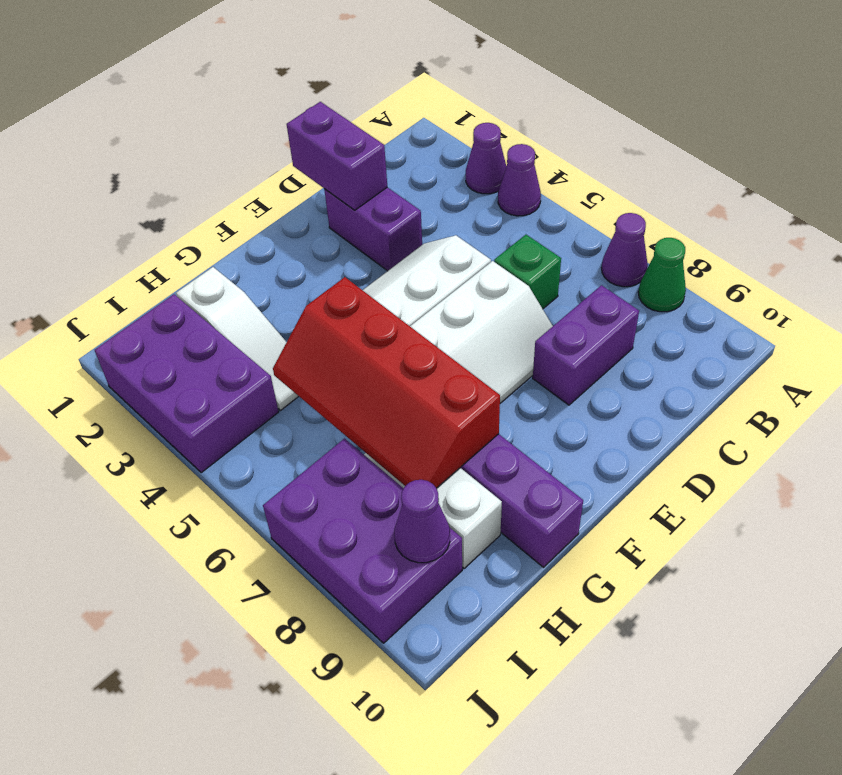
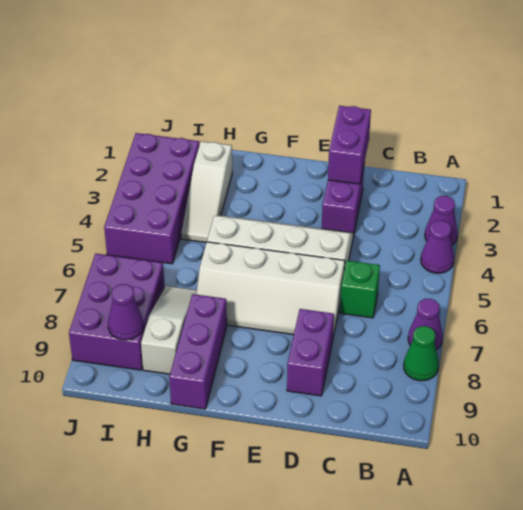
purple 1x2 brick [533,285,639,405] -> purple 1x2 brick turned to [287,309,334,396]
red 2x4 slope [273,277,500,488] -> none
purple 2x3 brick [95,294,279,473] -> purple 2x4 brick [104,133,199,264]

